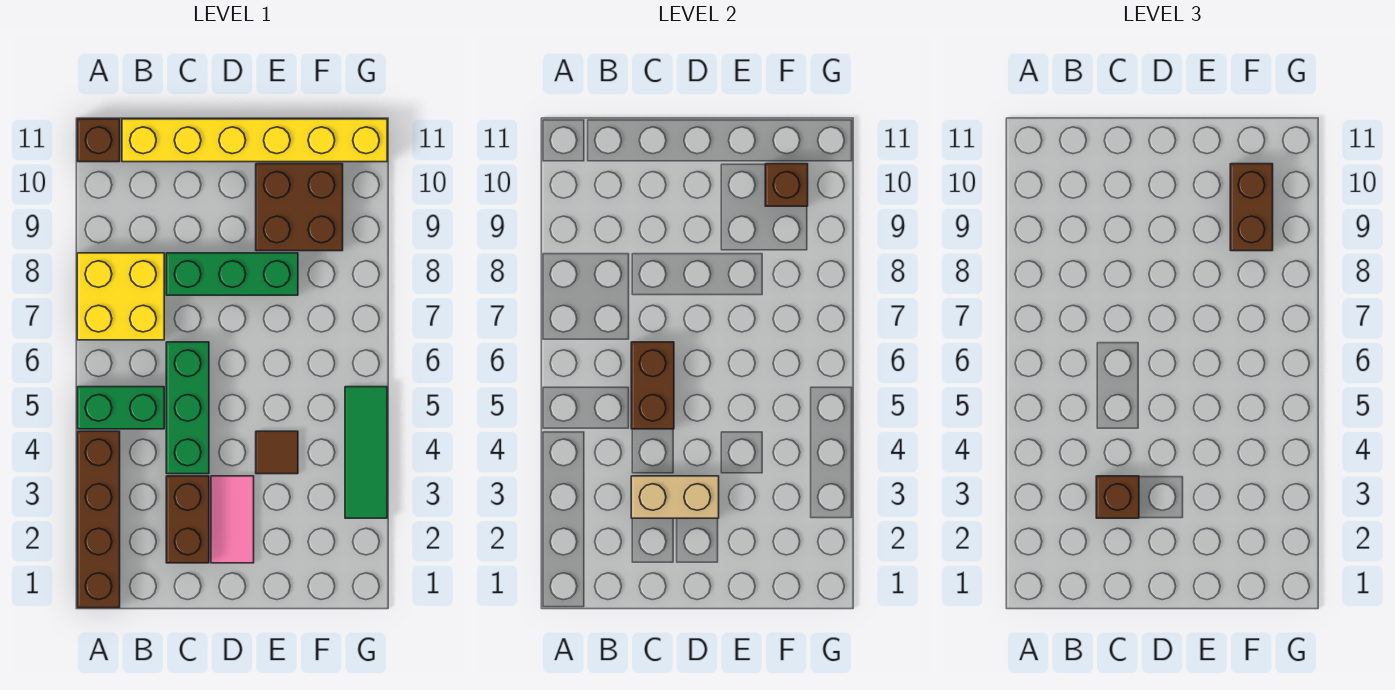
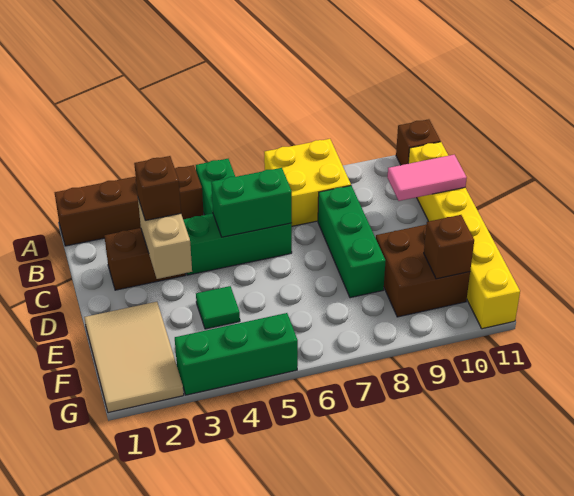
brown 1x2 brick [631,342,674,429] -> green 1x2 brick [211,168,292,237]
pink 1x2 tile [211,476,254,563] -> pink 1x2 tile moved to [387,155,467,201]
none -> tan 2x3 tile [84,302,184,413]
brown 1x1 tile [256,431,298,474] -> green 1x1 tile [196,286,240,329]
brown 1x2 brick [1230,164,1273,251] -> none
green 1x3 tile [345,387,387,518] -> green 1x3 brick [175,313,298,395]

